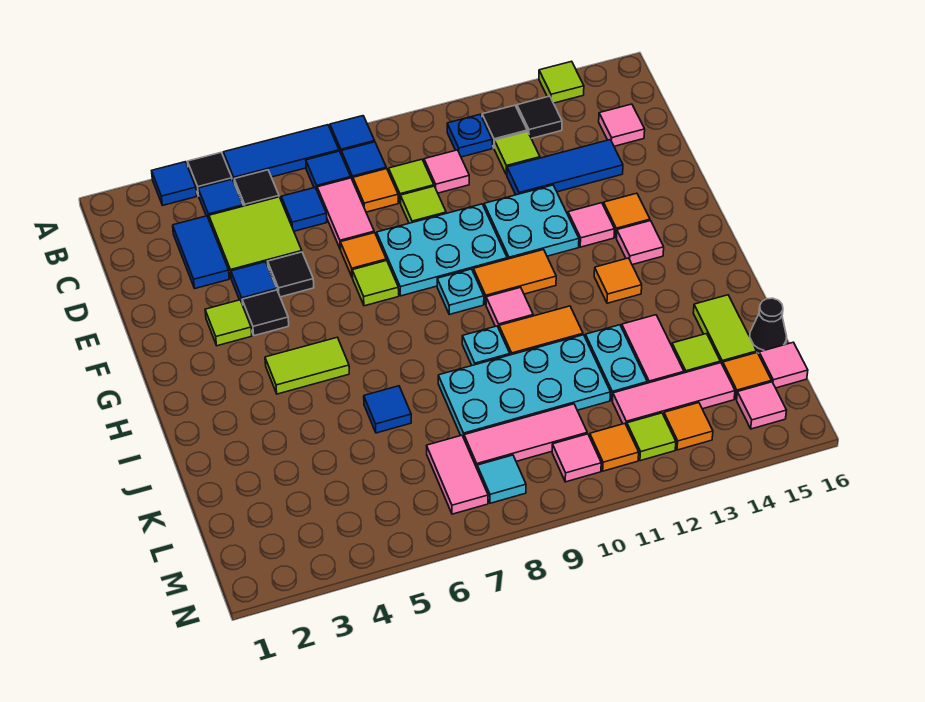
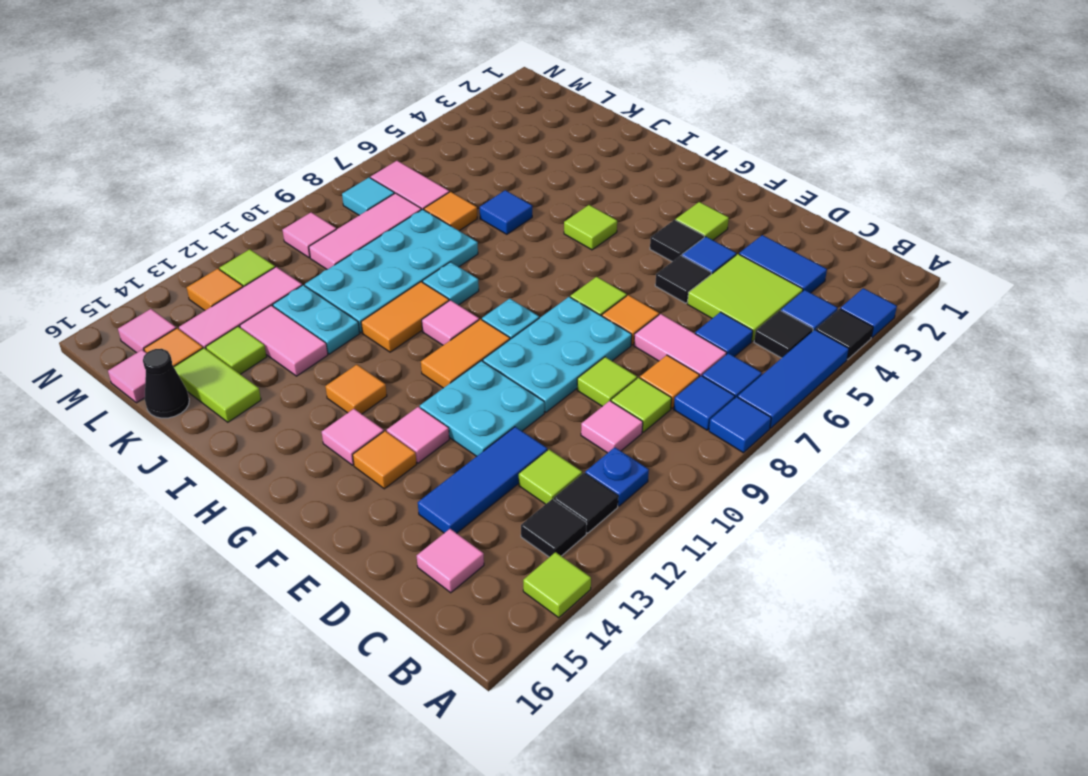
lime 1x2 tile [265,337,349,394] -> lime 1x1 tile [564,205,617,250]
orange 1x1 tile [590,424,639,471] -> orange 1x1 tile moved to [424,192,477,231]

